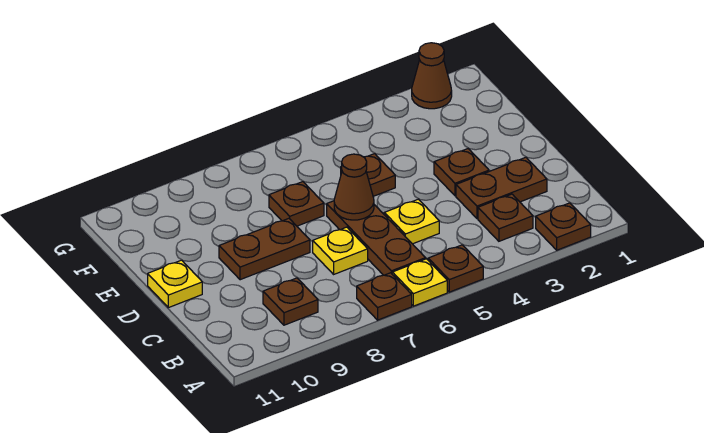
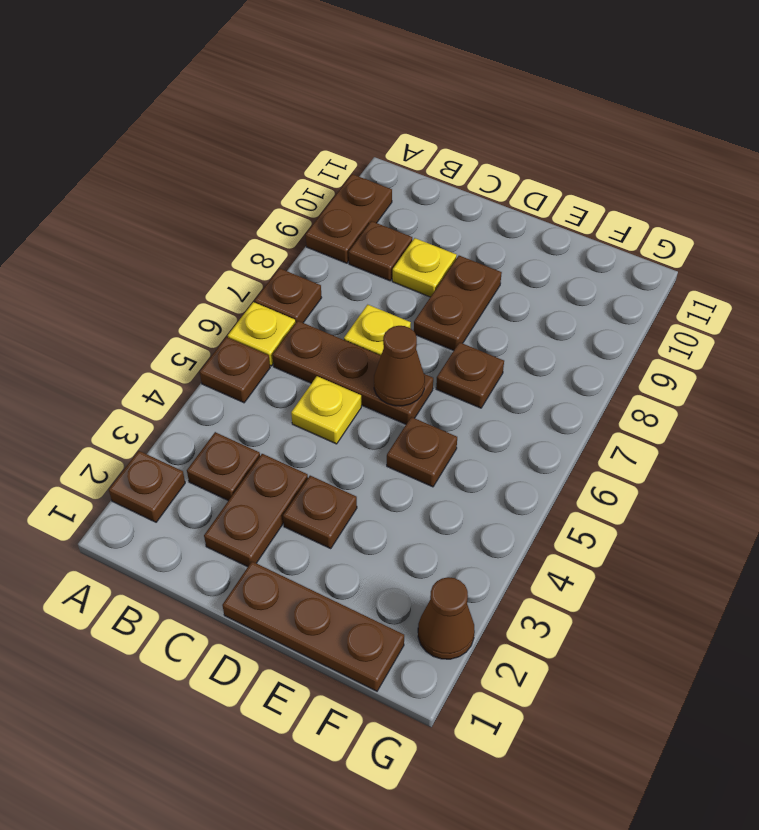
none -> brown 1x2 plate [306,174,392,263]
none -> brown 1x3 plate [222,562,404,691]
yellow 1x1 plate [148,260,202,308] -> yellow 1x1 plate moved to [392,238,457,297]

